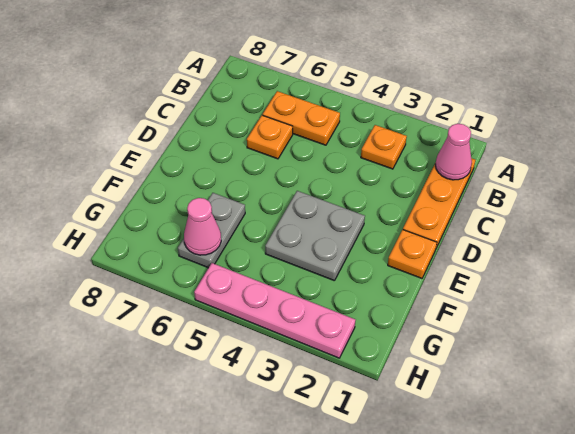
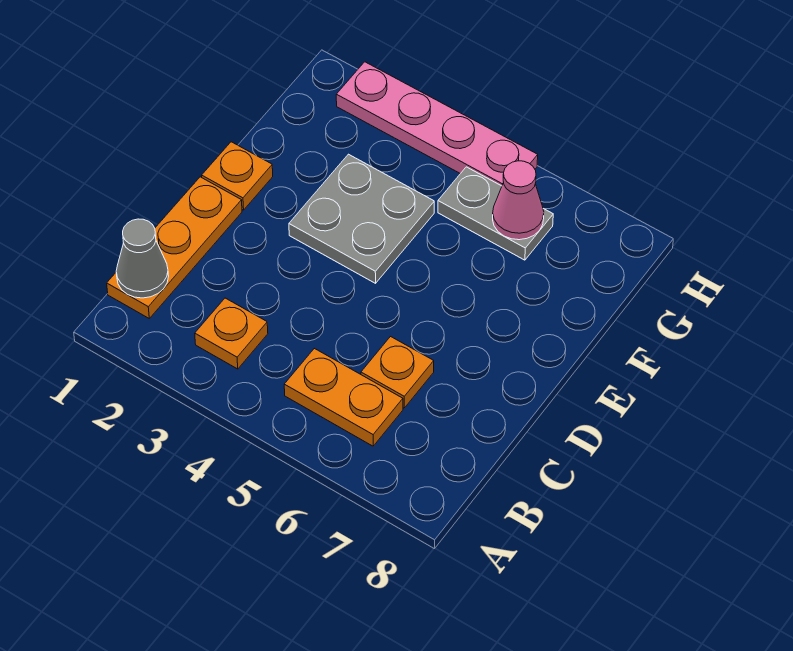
pink 1x1 cone [435,124,472,180] -> grey 1x1 cone [116,219,169,298]
grey 1x2 plate [178,193,245,268] -> grey 1x2 plate turned to [438,167,553,260]

